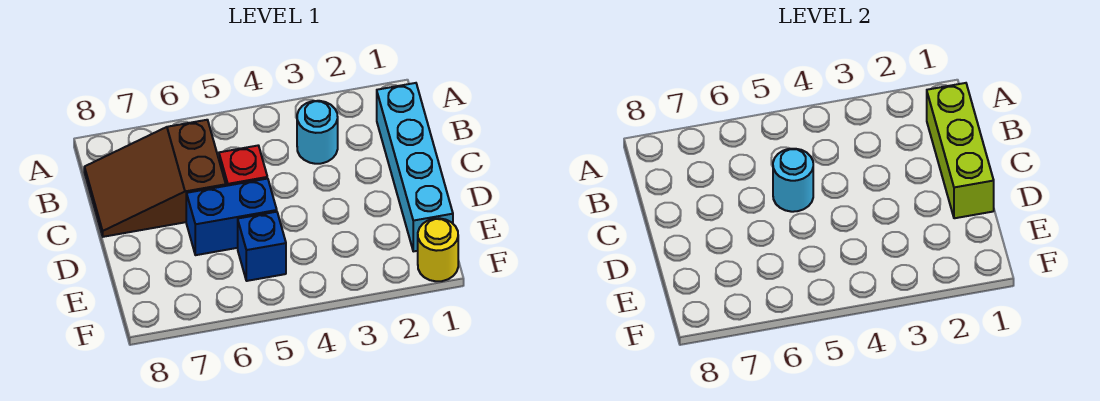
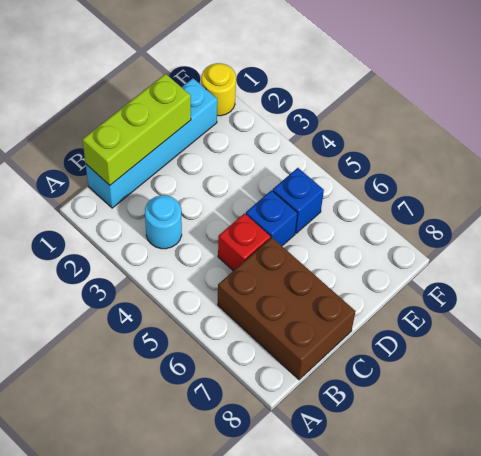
brown 2x3 slope [84,120,226,237] -> brown 2x3 brick [218,238,355,380]
cyan 1x1 round brick [773,149,813,212] -> none
blue 1x2 brick [186,179,277,255] -> blue 1x1 brick [246,190,297,246]

